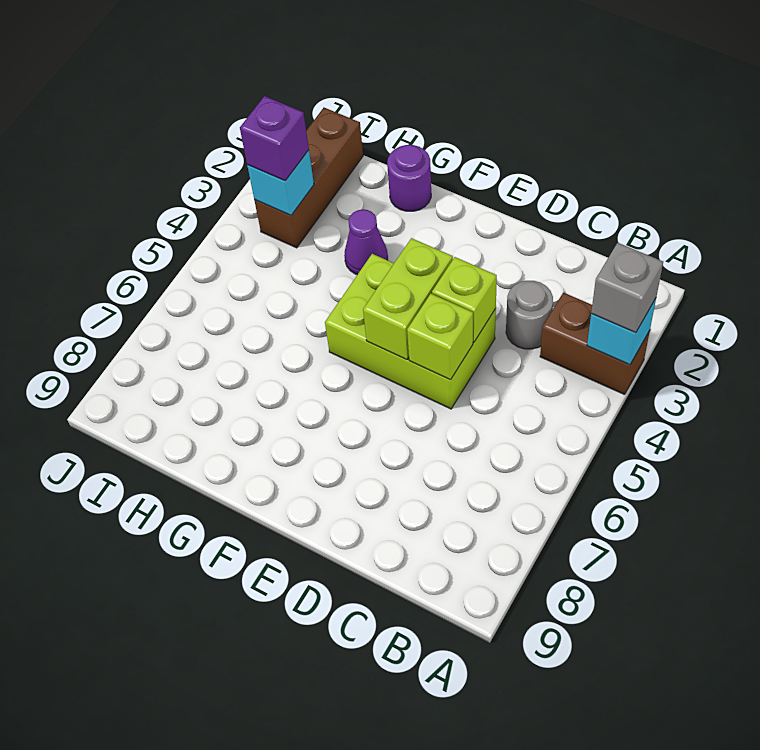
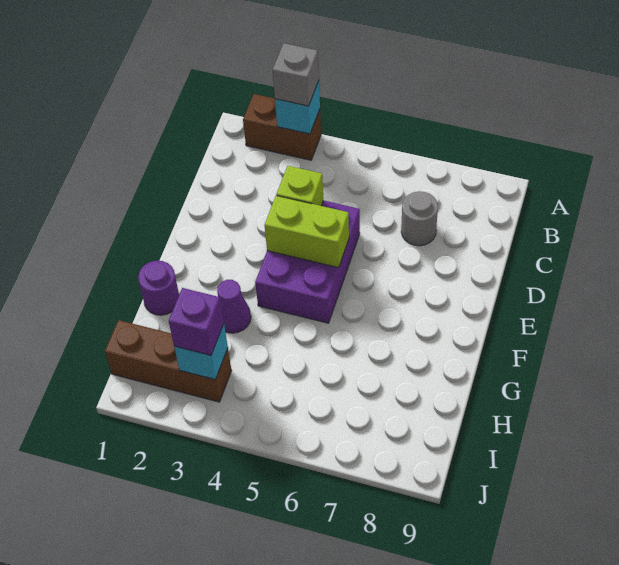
brown 1x2 brick [540,292,650,395] -> brown 1x2 brick turned to [243,94,321,160]
grey 1x1 round brick [506,281,553,349] -> grey 1x1 round brick moved to [401,191,438,246]
lime 2x3 brick [325,254,496,409] -> purple 2x3 brick [255,200,360,323]
lime 1x1 brick [407,294,473,380] -> none

